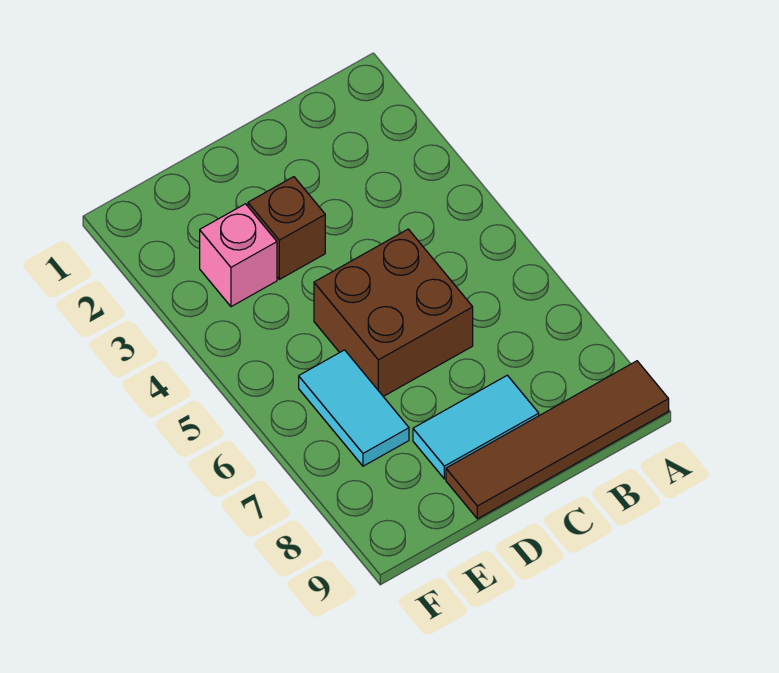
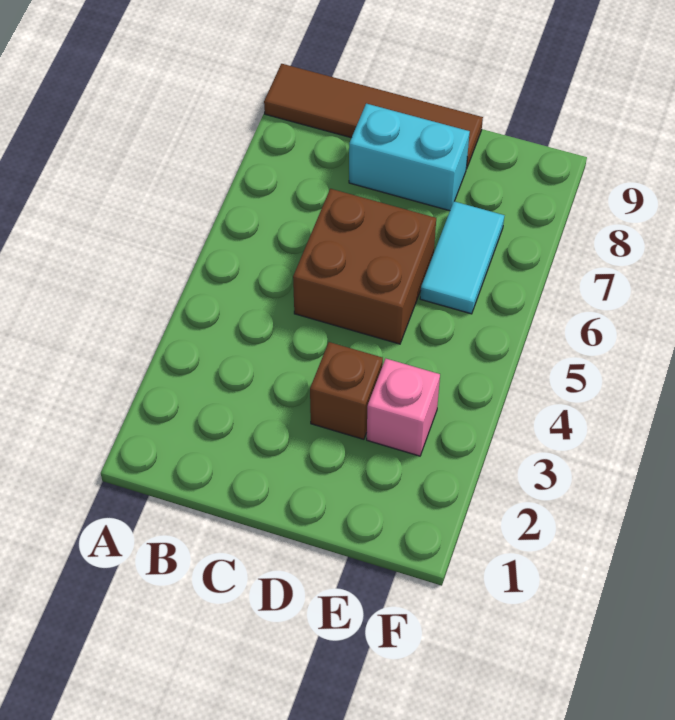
cyan 1x2 tile [413,375,539,479] -> cyan 1x2 brick [349,104,470,211]

